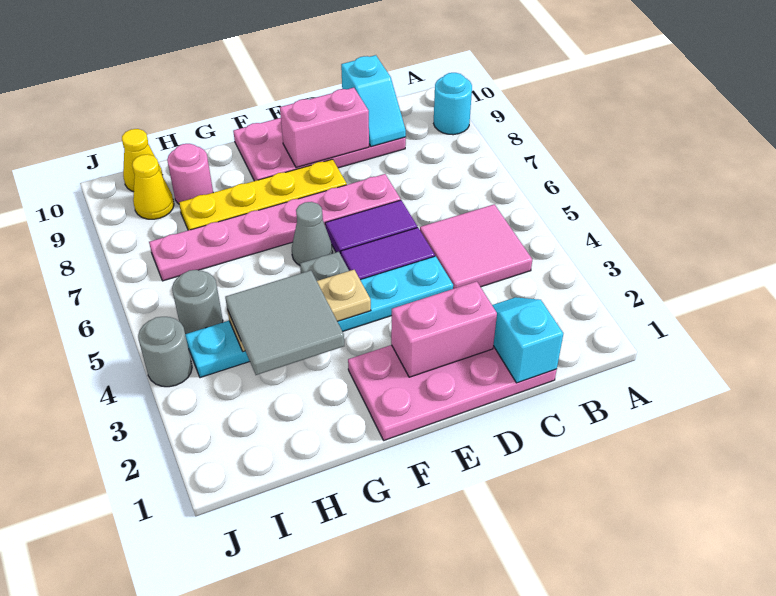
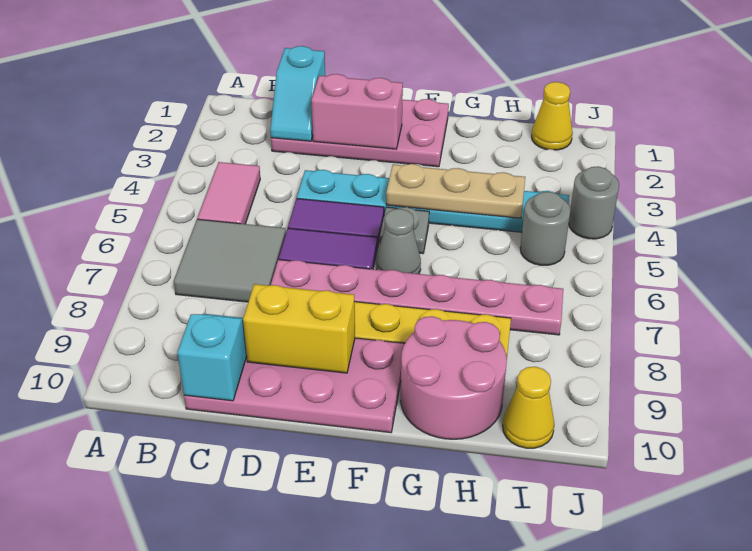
cyan 1x1 round brick [434,73,472,135] -> none
pink 2x2 tile [420,204,532,289] -> pink 1x2 tile [198,162,260,224]
pink 1x2 brick [280,88,369,168] -> yellow 1x2 brick [243,284,355,373]
grey 2x2 tile [225,270,344,375] -> grey 2x2 tile moved to [174,219,286,302]
pink 1x1 round brick [167,144,213,204] -> pink 2x2 round brick [401,316,507,439]
yellow 1x1 cone [132,154,174,219] -> yellow 1x1 cone moved to [532,82,573,150]

